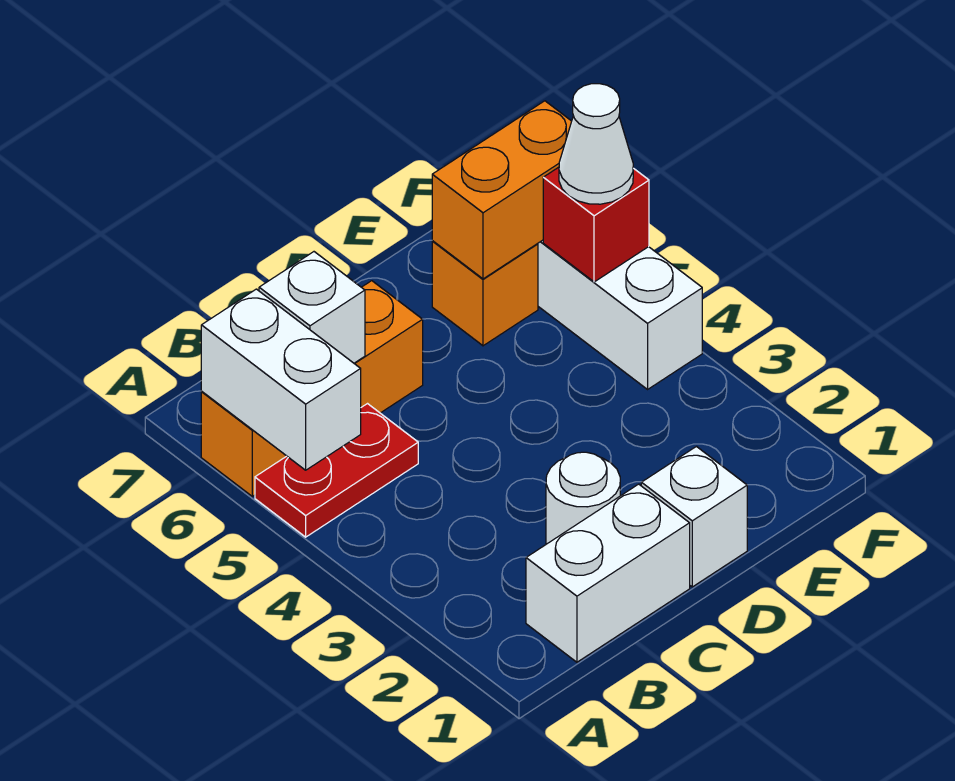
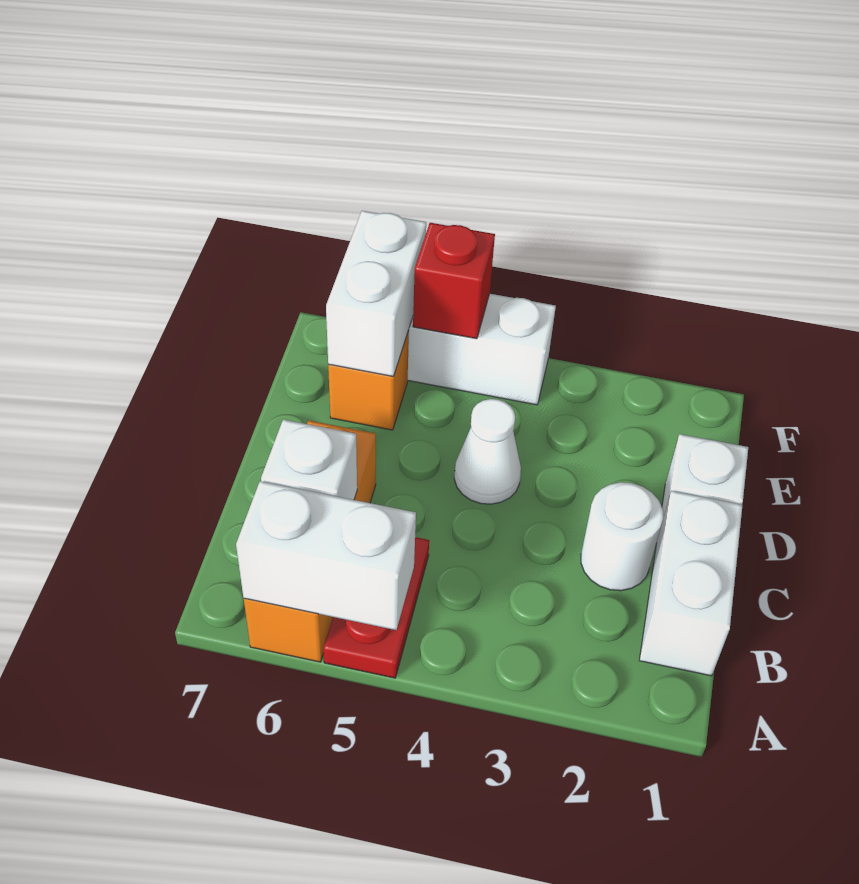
orange 1x2 brick [432,101,572,279] -> white 1x2 brick [326,211,426,377]
white 1x1 cone [559,84,633,204] -> white 1x1 cone moved to [454,399,521,504]

